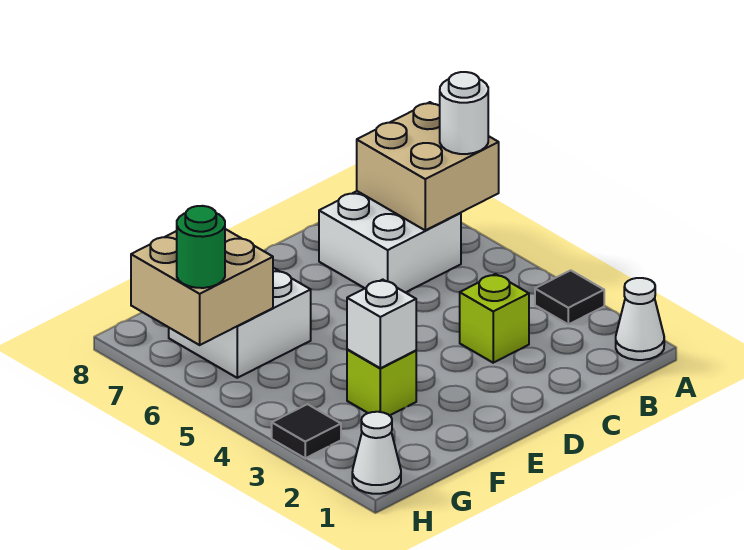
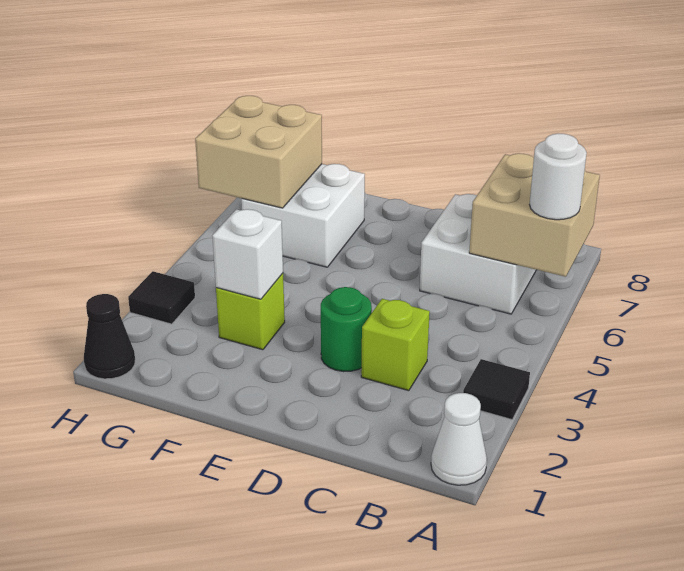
white 1x1 cone [352,412,401,494] -> black 1x1 cone [84,294,135,379]
green 1x1 round brick [177,206,225,288] -> green 1x1 round brick moved to [321,287,372,372]

